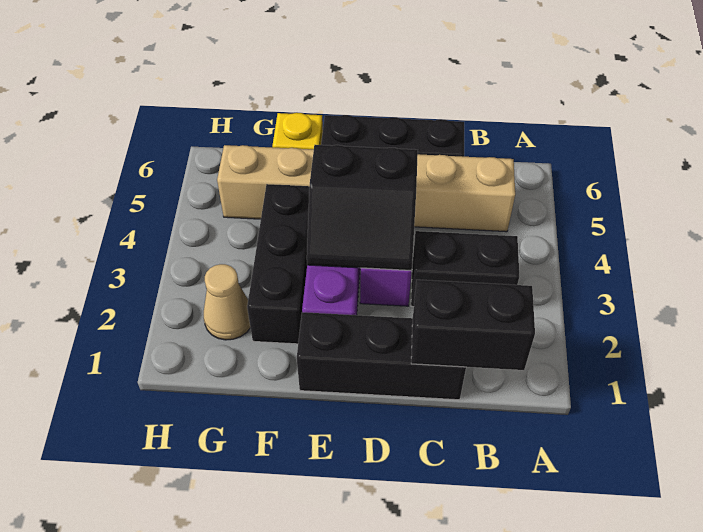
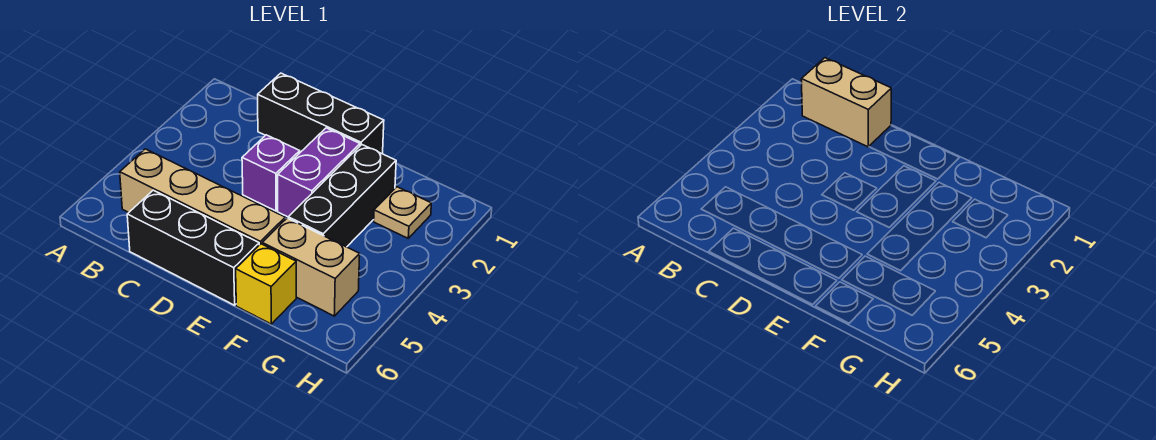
black 1x2 brick [411,280,535,370] -> tan 1x2 brick [801,58,891,147]
black 1x2 brick [411,231,519,307] -> none
black 2x2 slope [307,145,418,271] -> none
tan 1x1 cone [204,264,250,340] -> tan 1x1 plate [374,187,431,238]

